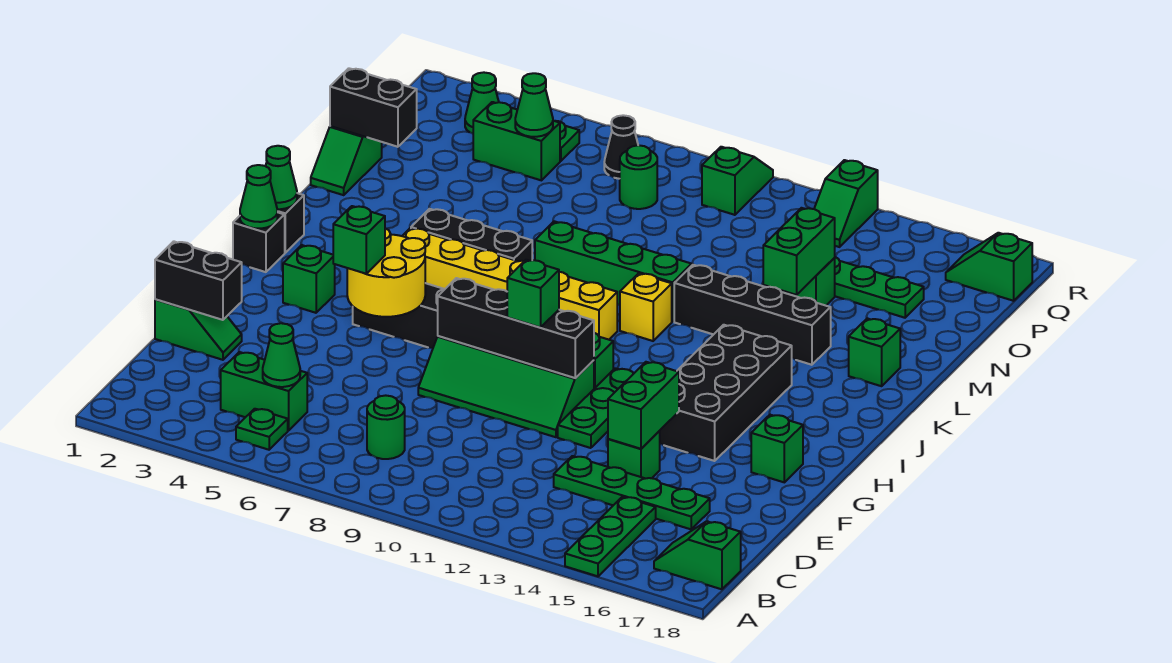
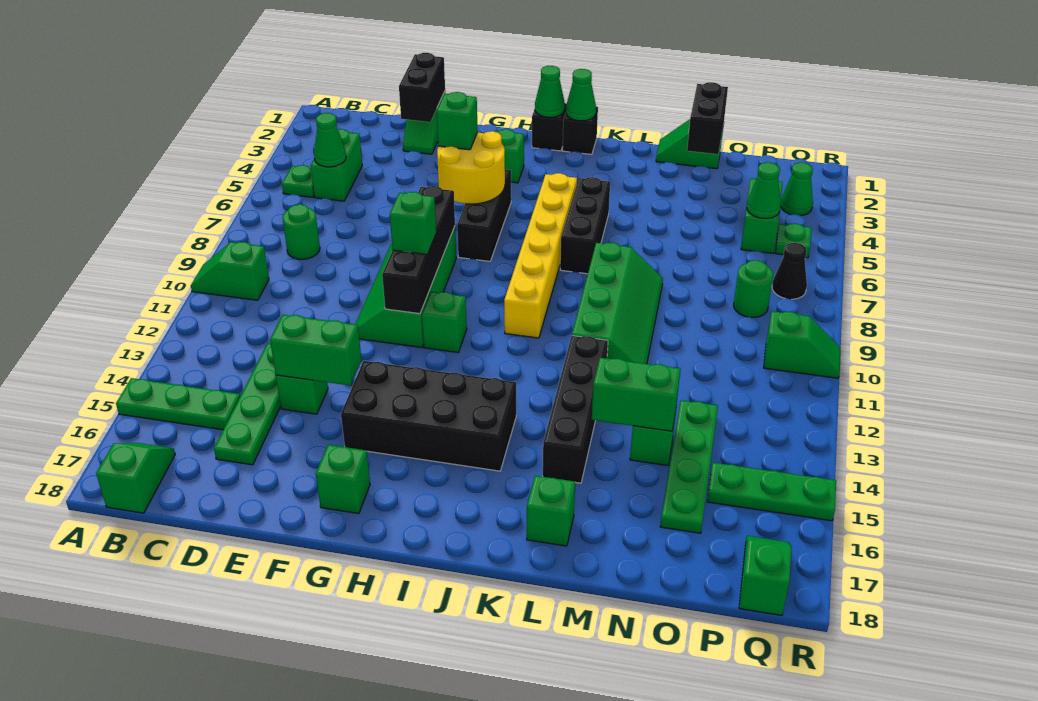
green 1x3 plate [558,368,633,448] -> green 1x3 plate moved to [707,463,836,521]
yellow 1x1 brick [620,273,672,341] -> none
green 1x2 slope [814,160,878,247] -> green 1x2 slope moved to [191,242,269,300]

